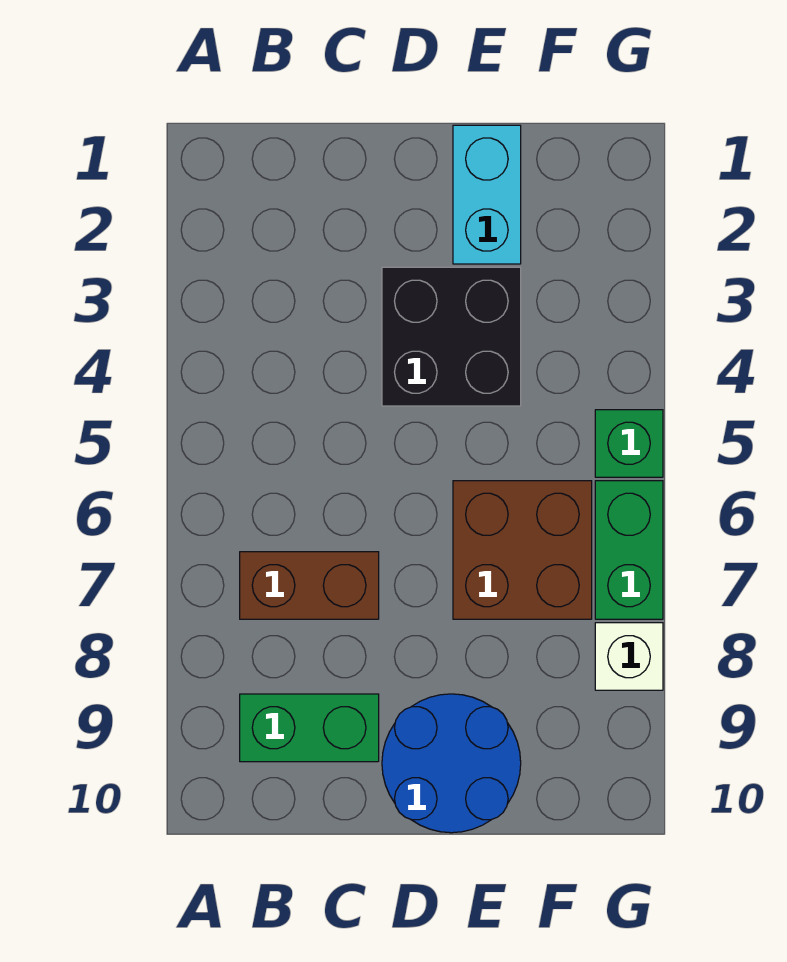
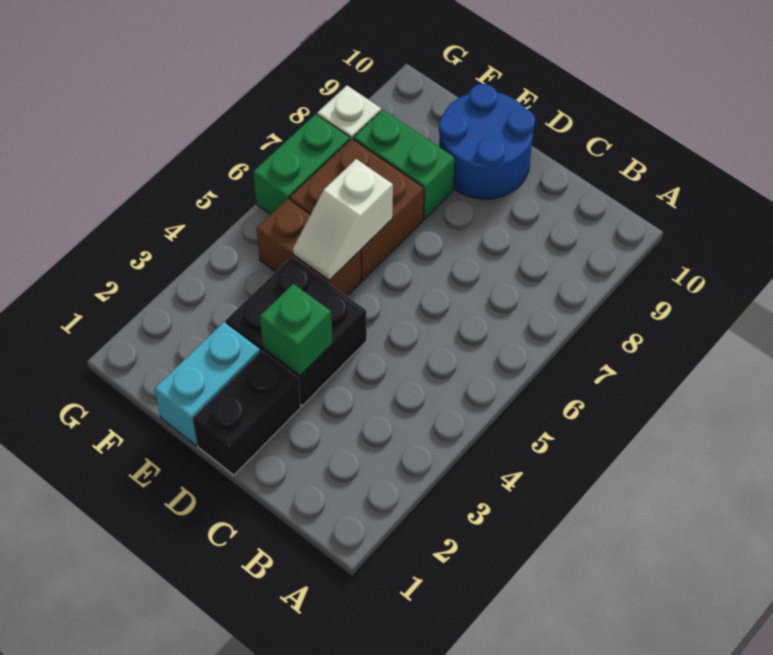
brown 1x2 brick [240,552,379,619] -> brown 1x2 brick moved to [256,199,361,296]
green 1x2 brick [240,694,379,762] -> green 1x2 brick moved to [353,110,455,219]
none -> black 1x2 brick [192,350,301,475]
none -> white 1x2 slope [293,159,393,280]
green 1x1 brick [595,410,663,477] -> green 1x1 brick moved to [260,284,333,376]

